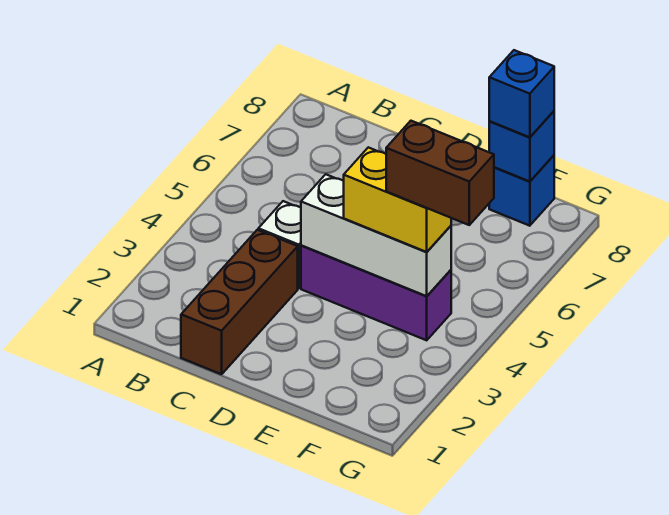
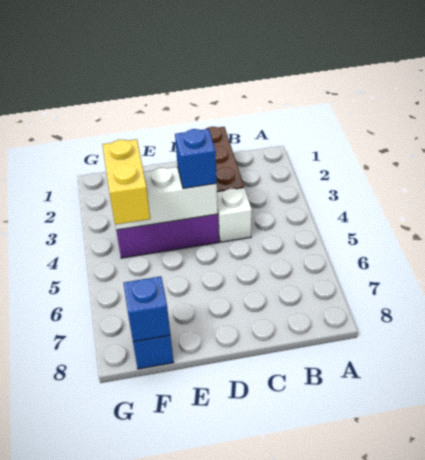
yellow 1x2 brick [344,147,451,252] -> yellow 1x2 brick turned to [102,139,150,225]
brown 1x2 brick [386,121,494,225] -> none
blue 1x1 brick [489,50,554,137] -> blue 1x1 brick moved to [175,129,217,189]

